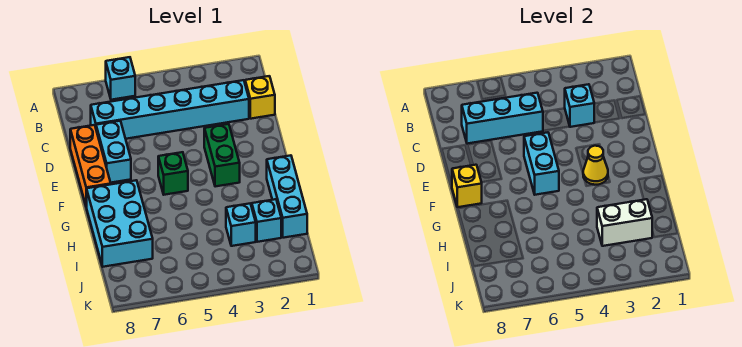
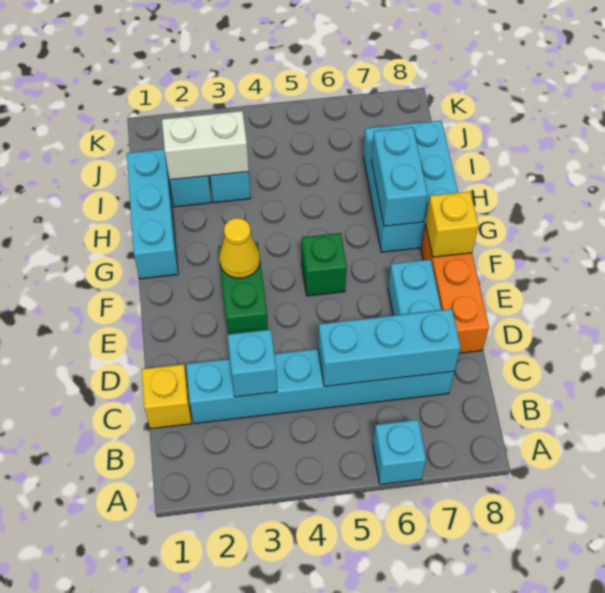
cyan 1x2 brick [524,132,559,195] -> cyan 1x2 brick moved to [371,127,428,226]

